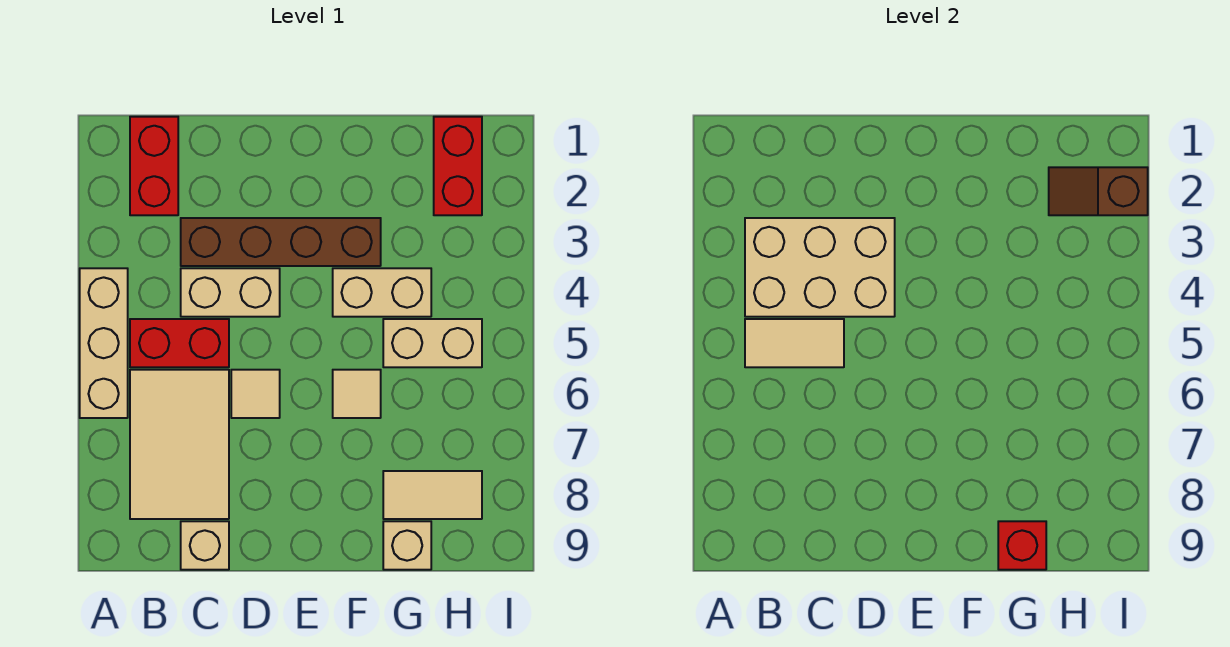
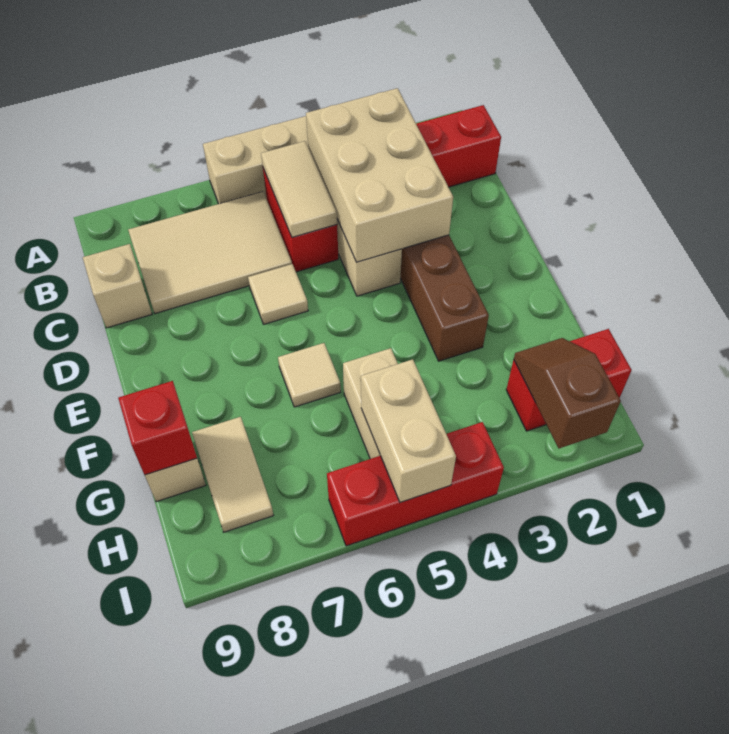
tan 1x2 brick [333,268,431,317] -> tan 1x2 brick moved to [361,359,456,502]
none -> red 1x3 brick [327,422,504,546]

